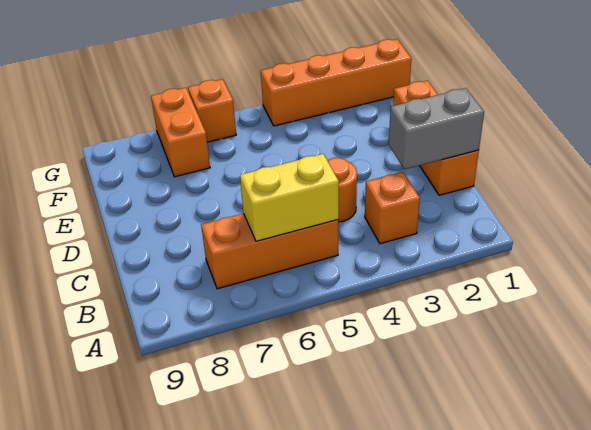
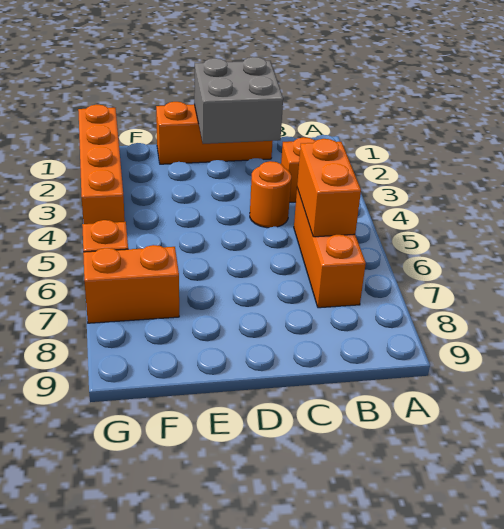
yellow 1x2 brick [240,154,339,241] -> orange 1x2 brick [297,139,361,237]
grey 1x2 brick [389,88,484,169] -> grey 2x2 brick [194,57,283,144]

